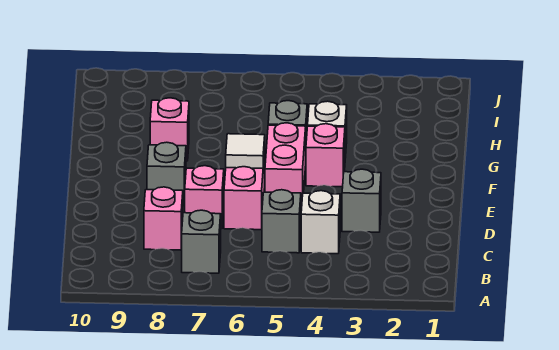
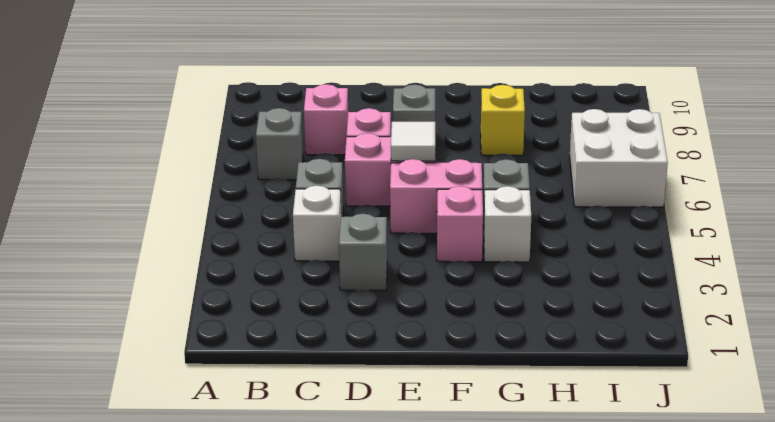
pink 1x1 brick [150,98,189,161] -> yellow 1x1 brick [481,85,525,155]
none -> white 2x2 brick [570,109,668,207]

